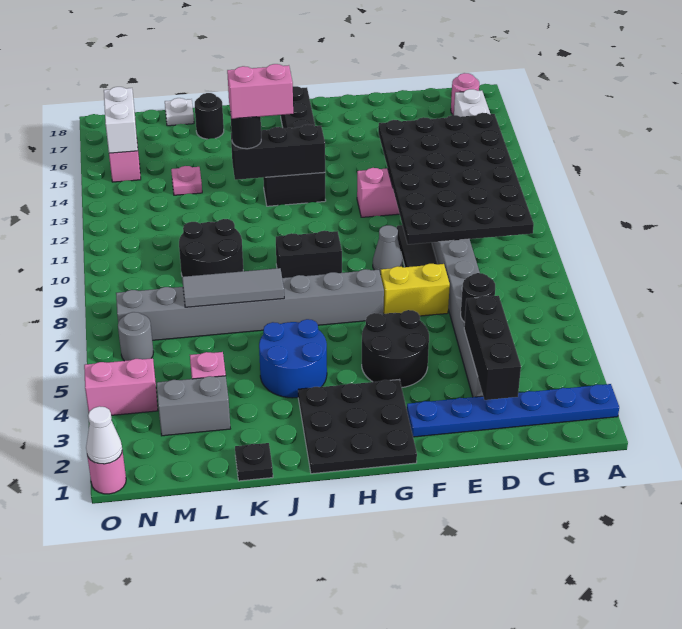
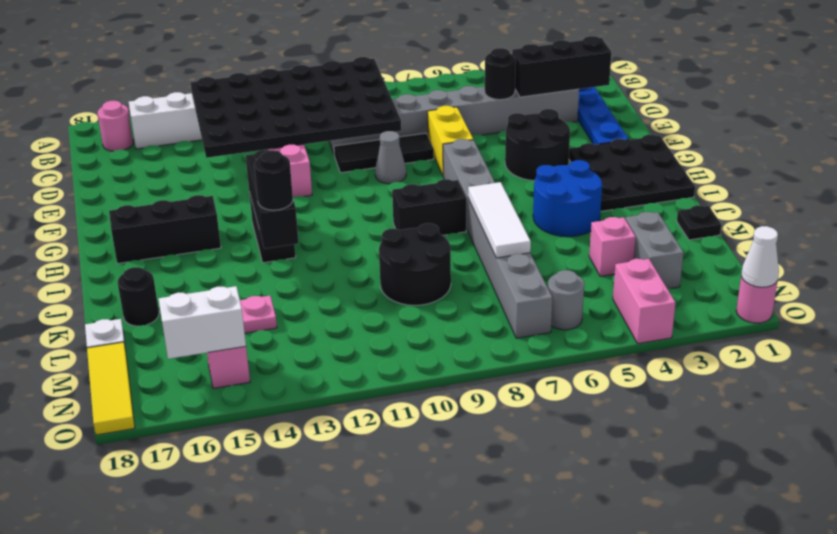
black 1x2 brick [276,231,342,278] -> black 1x2 brick turned to [392,179,466,235]
pink 1x2 brick [227,64,293,119] -> none
grey 1x3 tile [182,268,284,307] -> white 1x3 tile [468,182,531,258]
none -> yellow 1x3 tile [87,342,135,435]

